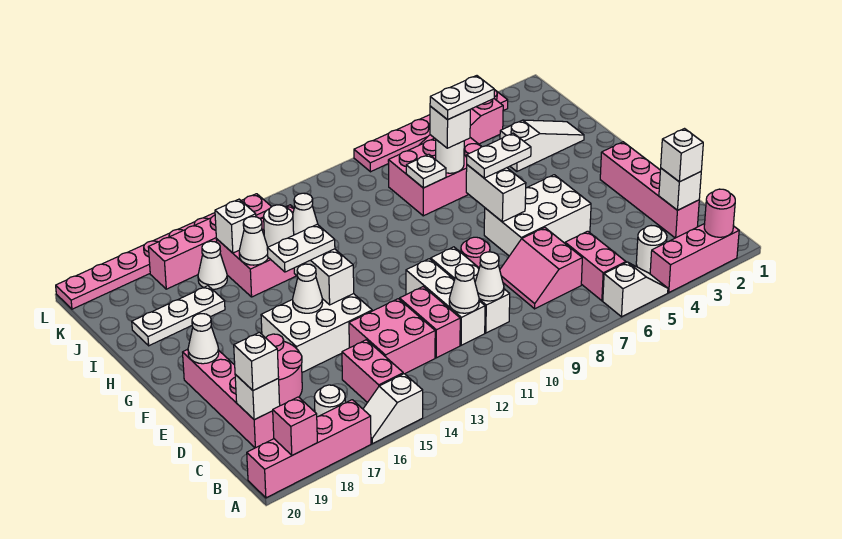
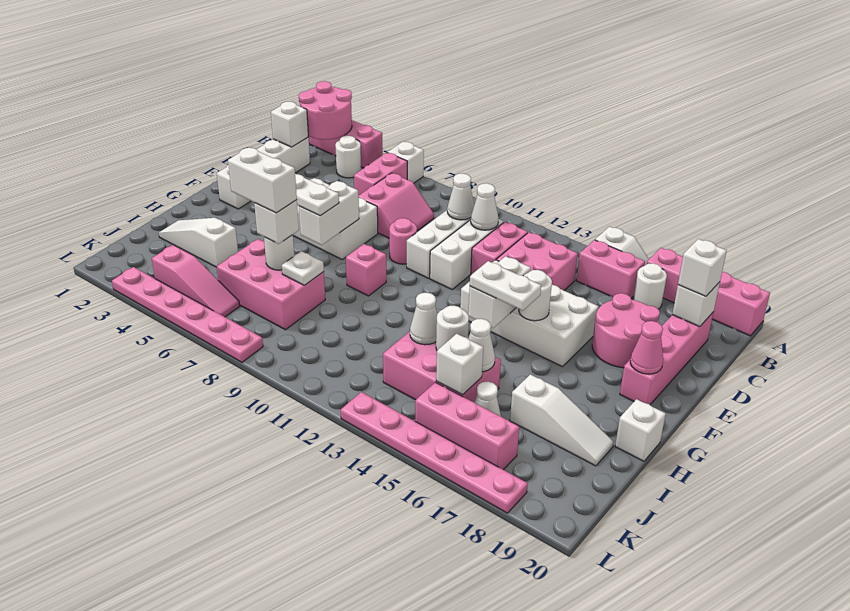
pink 1x1 round brick [704,189,735,237] -> pink 2x2 round brick [299,81,352,139]
pink 1x1 brick [273,397,317,455] -> pink 1x1 brick moved to [346,244,386,296]
pink 1x2 brick [342,340,403,403] -> pink 1x2 brick turned to [577,240,645,298]
pink 1x4 brick [600,142,699,238] -> white 1x4 brick [217,137,310,209]
white 1x1 brick [661,129,703,182] -> white 1x1 brick moved to [615,399,666,461]
white 2x3 brick [261,294,372,372] -> white 2x4 brick [460,260,599,367]
white 1x1 cone [293,264,323,313] -> white 1x1 round brick [519,270,552,321]
white 1x1 cone [188,314,219,364] -> pink 1x1 cone [630,321,663,374]
white 1x2 plate [430,76,494,120] -> white 1x2 brick [228,148,297,213]
white 1x3 plate [132,286,225,346] -> white 1x3 slope [510,374,614,466]
pink 1x8 plate [56,194,272,309] -> pink 1x6 plate [341,392,528,513]

